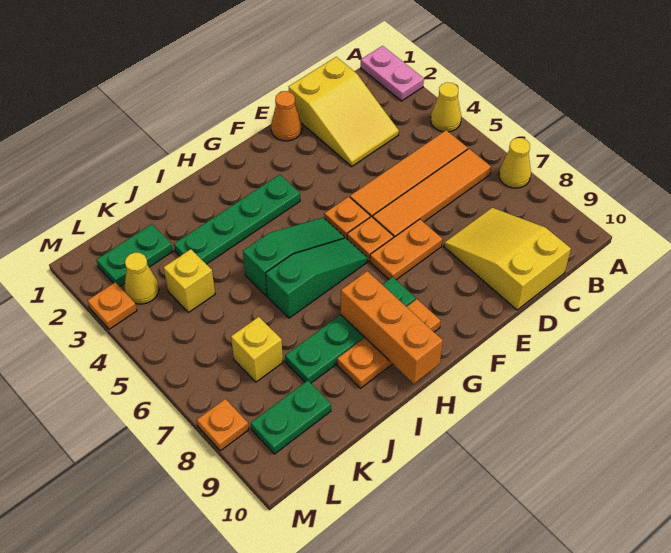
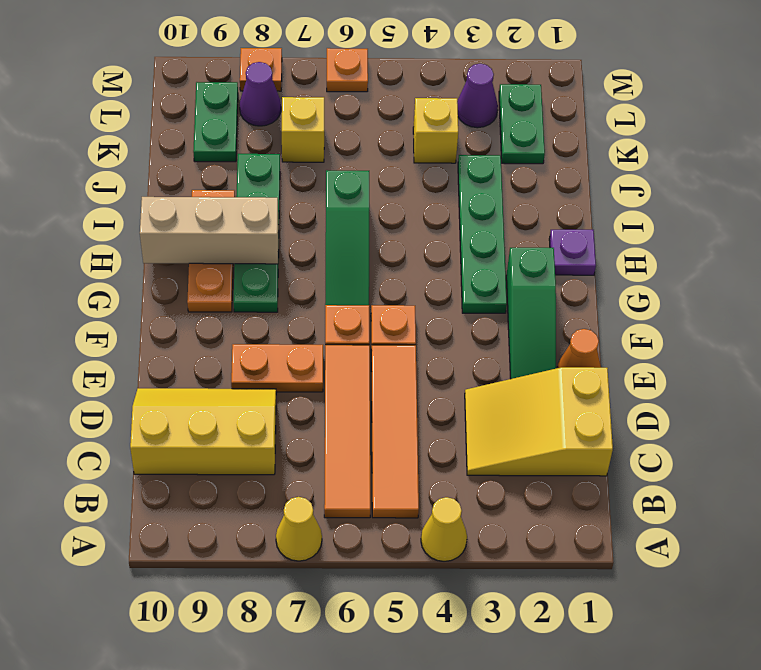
pink 1x2 plate [361,46,424,101] -> none
yellow 2x3 slope [444,208,571,310] -> yellow 2x3 slope turned to [130,388,276,475]
orange 1x2 plate [370,219,442,280] -> orange 1x2 plate turned to [231,344,323,392]
green 1x3 slope [243,218,345,296] -> green 1x3 slope moved to [506,248,556,379]
none -> purple 1x1 plate [549,230,596,275]
orange 1x3 brick [341,271,443,384] -> tan 1x3 brick [140,197,279,264]
yellow 1x1 cone [124,253,159,304] -> purple 1x1 cone [457,64,498,128]
none -> purple 1x1 cone [239,62,281,126]
orange 1x1 plate [87,282,137,329] -> orange 1x1 plate moved to [327,48,368,92]

